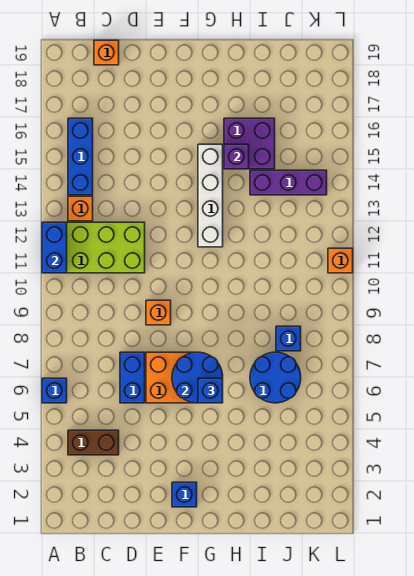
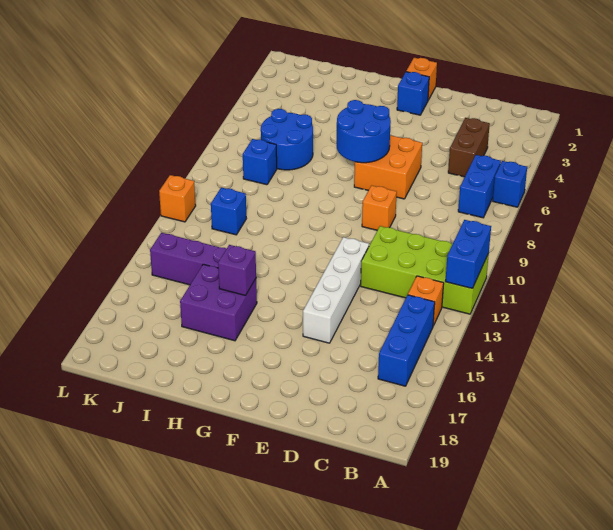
brown 1x2 brick [68,430,119,455] -> brown 1x2 brick turned to [448,118,490,177]
orange 1x1 brick [94,40,119,65] -> orange 1x1 brick moved to [406,58,437,100]
blue 1x2 brick [120,352,145,403] -> blue 1x2 brick moved to [458,155,501,218]
blue 1x1 brick [198,378,223,403] -> blue 1x1 brick moved to [211,187,246,235]
white 1x4 brick [198,144,223,247] -> white 1x4 brick moved to [303,237,369,343]

